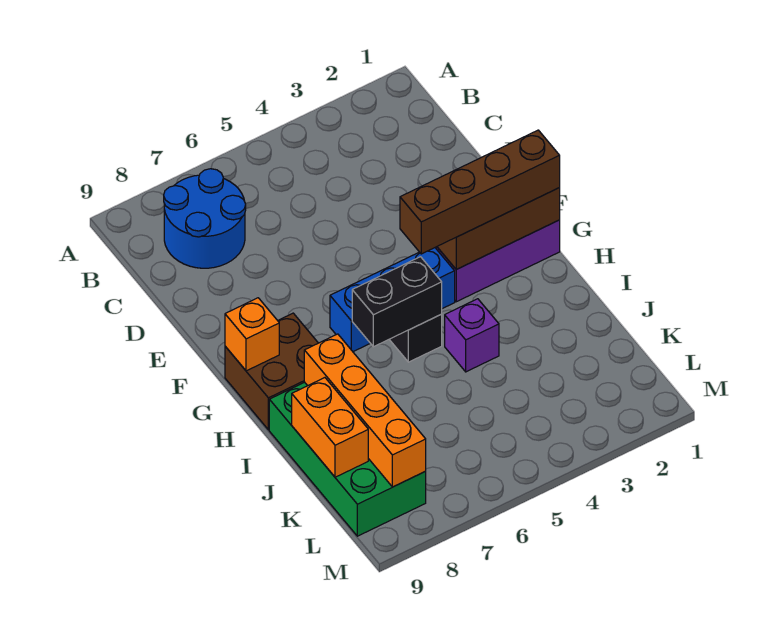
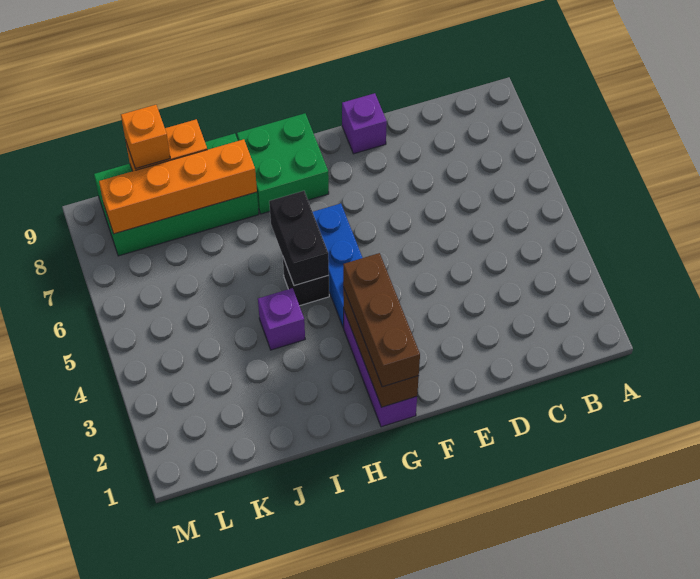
blue 2x2 round brick [164,169,246,268] -> none
none -> purple 1x1 brick [342,93,387,154]
brown 1x4 brick [400,130,560,254] -> brown 1x3 brick [343,253,420,387]
brown 2x2 brick [225,313,318,430] -> green 2x2 brick [237,113,329,214]
orange 1x1 brick [225,298,279,371] -> orange 1x1 brick moved to [121,105,170,169]

